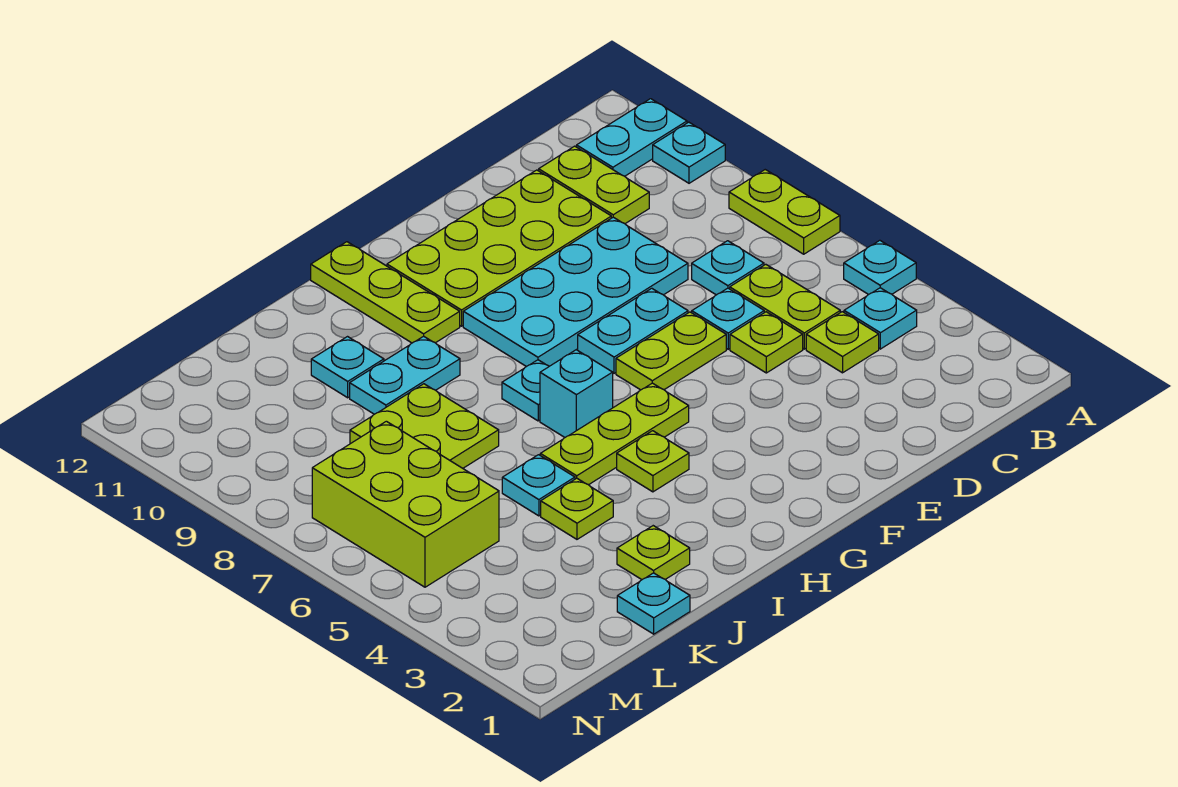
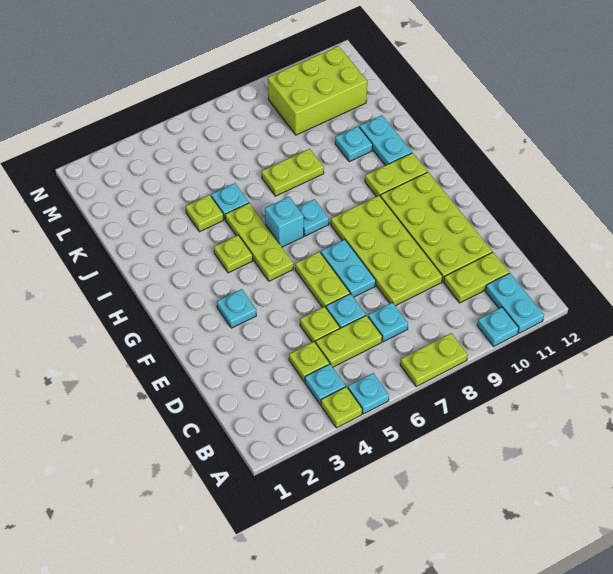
cyan 2x4 plate [463,217,688,367] -> lime 2x4 plate [331,195,443,306]
lime 1x3 plate [311,242,460,343] -> lime 1x2 plate [365,153,428,197]
cyan 1x2 plate [350,336,460,414] -> cyan 1x2 plate moved to [359,115,412,166]
lime 1x1 plate [617,526,690,580] -> lime 1x1 plate moved to [321,387,362,428]
lime 2x2 plate [350,384,499,468] -> lime 1x2 plate [261,149,324,196]
cyan 1x1 plate [617,573,690,634] -> cyan 1x1 plate moved to [217,289,256,328]
lime 2x3 brick [312,421,499,587] -> lime 2x3 brick moved to [268,46,367,135]

